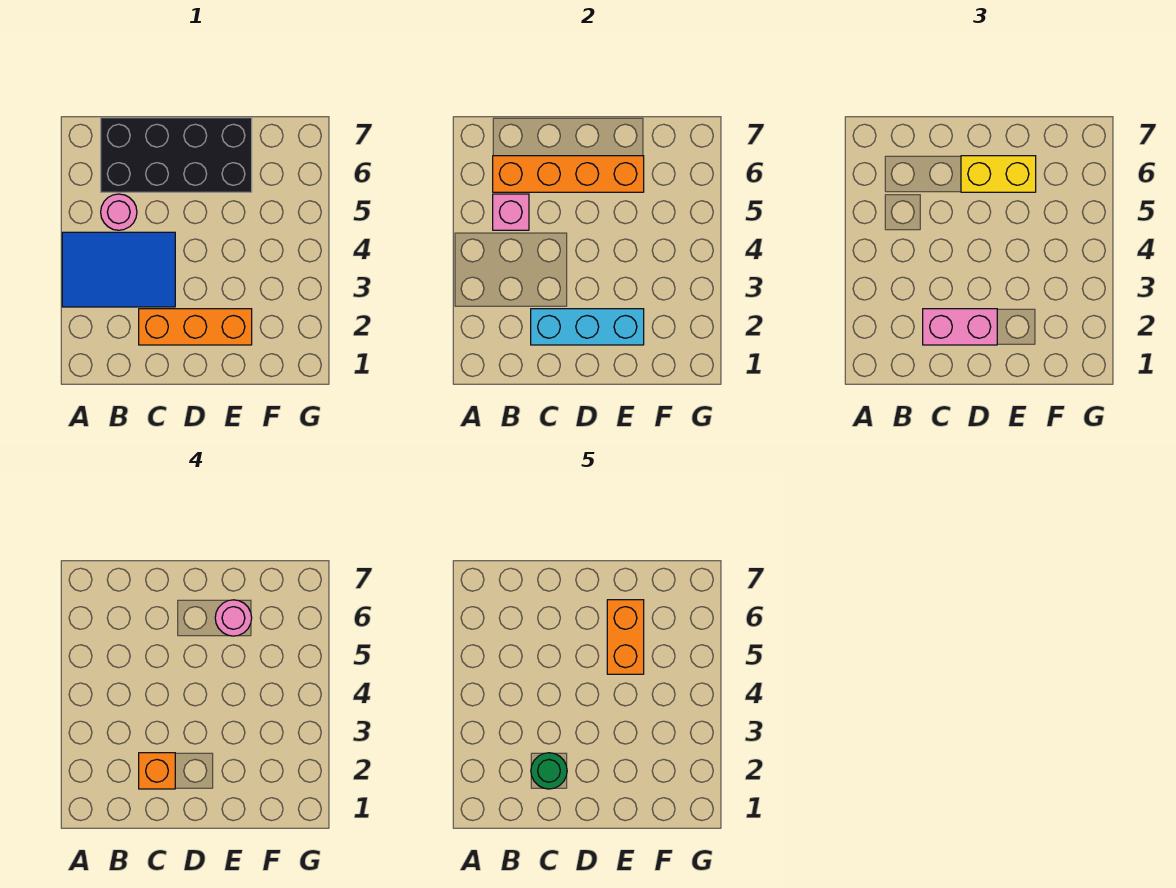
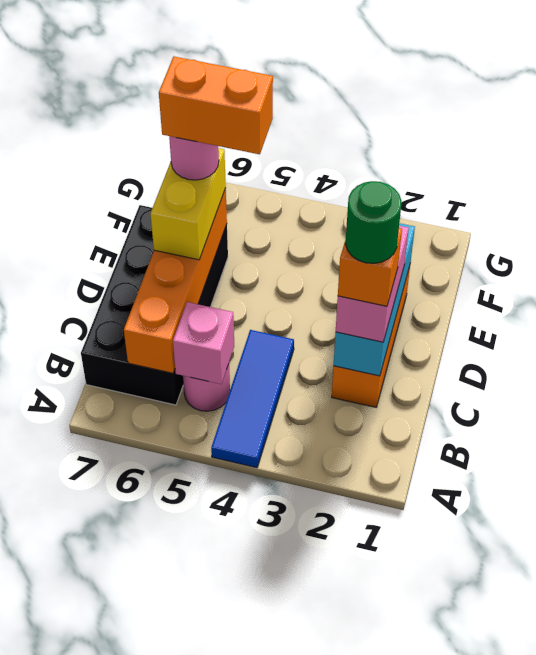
blue 2x3 tile [62,232,175,307] -> blue 1x3 tile [211,330,294,468]

